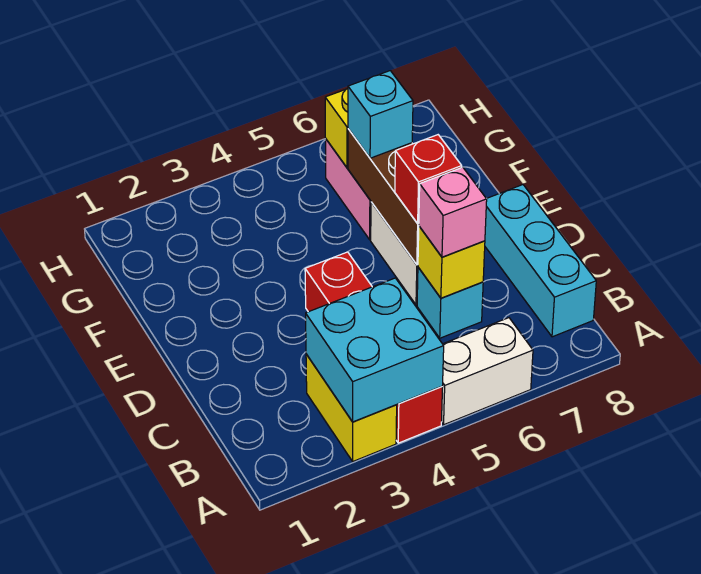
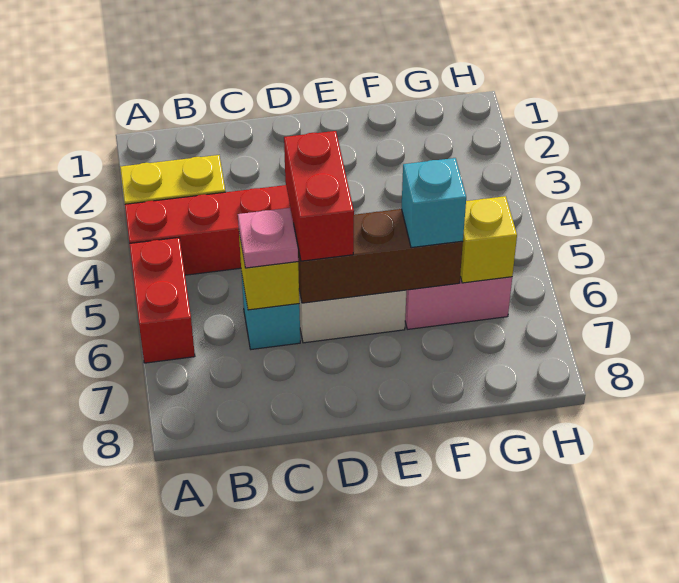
cyan 2x2 brick [306,278,444,422] -> none
white 1x2 brick [442,318,533,425] -> red 1x2 brick [129,238,195,363]
cyan 1x3 brick [485,185,596,337] -> none
pink 1x1 brick [419,167,487,257] -> pink 1x1 plate [238,208,298,268]
red 1x1 brick [395,135,462,223] -> red 1x2 brick [284,131,354,261]

